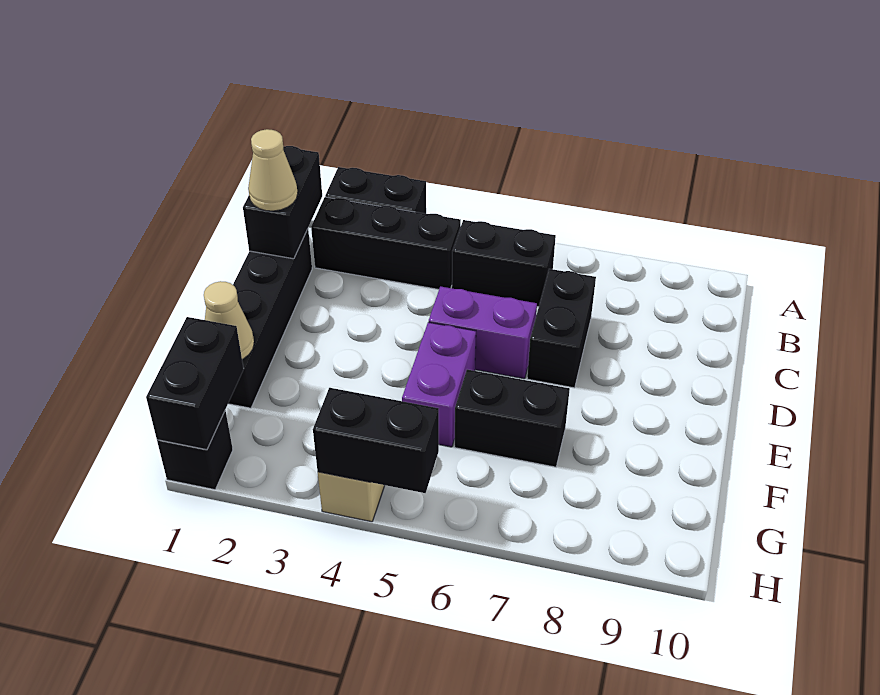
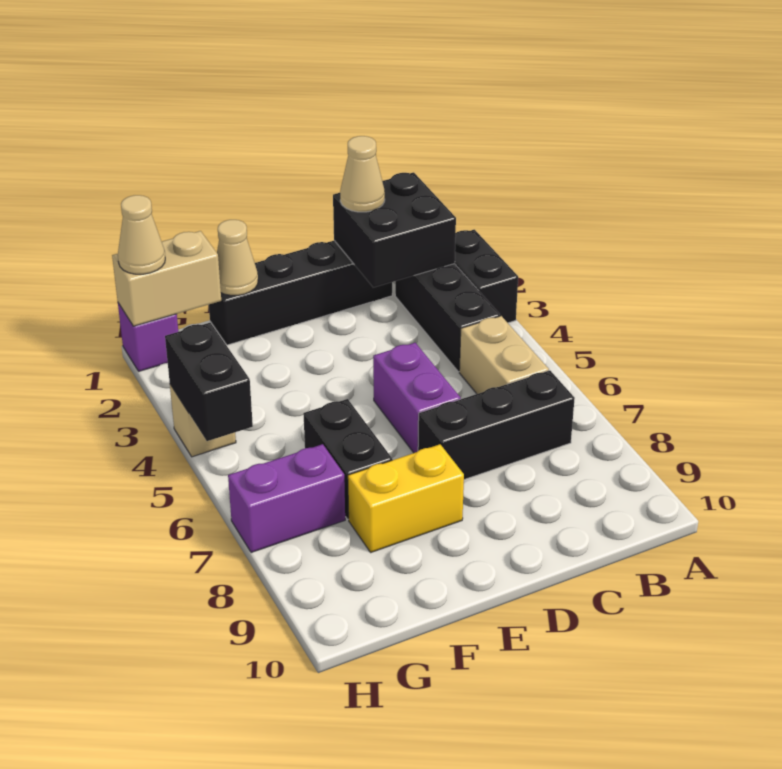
black 1x2 brick [243,146,322,259] -> black 2x2 brick [333,172,456,287]
black 1x2 brick [452,220,556,307] -> tan 1x2 brick [459,316,549,394]
black 1x2 brick [527,269,596,388] -> black 1x3 brick [418,370,575,480]
purple 1x2 brick [402,322,476,447] -> purple 1x2 brick moved to [228,444,345,553]
none -> yellow 1x2 brick [348,444,464,552]
black 1x2 brick [146,317,244,450] -> tan 1x2 brick [112,231,221,326]
black 1x1 brick [157,410,233,490] -> purple 1x1 brick [118,303,178,371]
none -> tan 1x1 cone [118,195,165,274]

